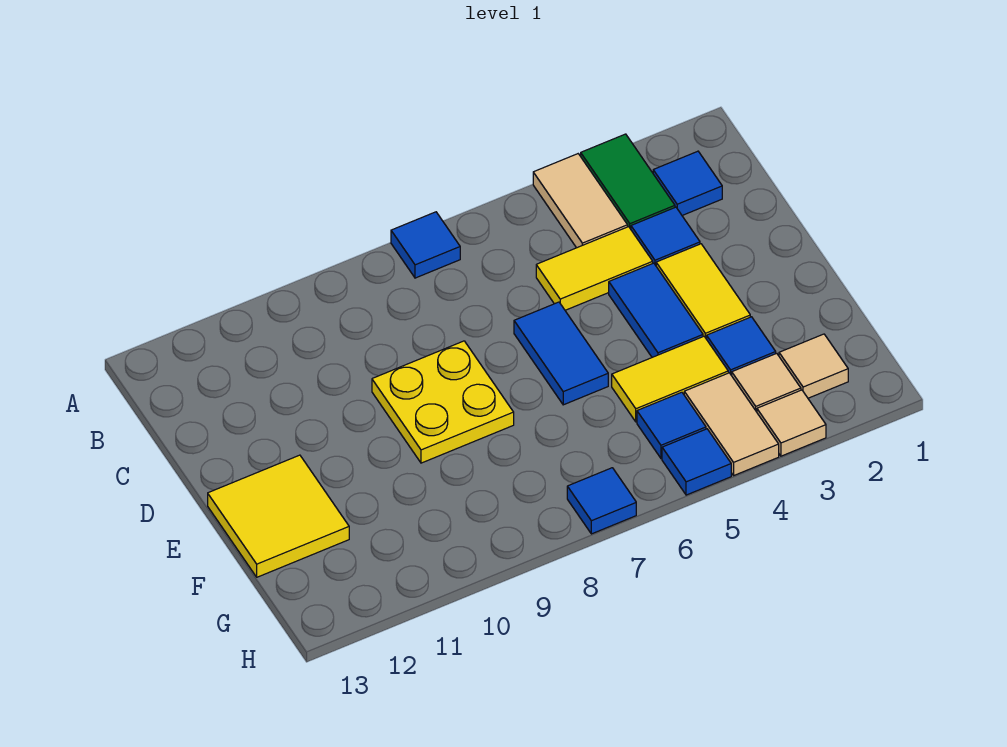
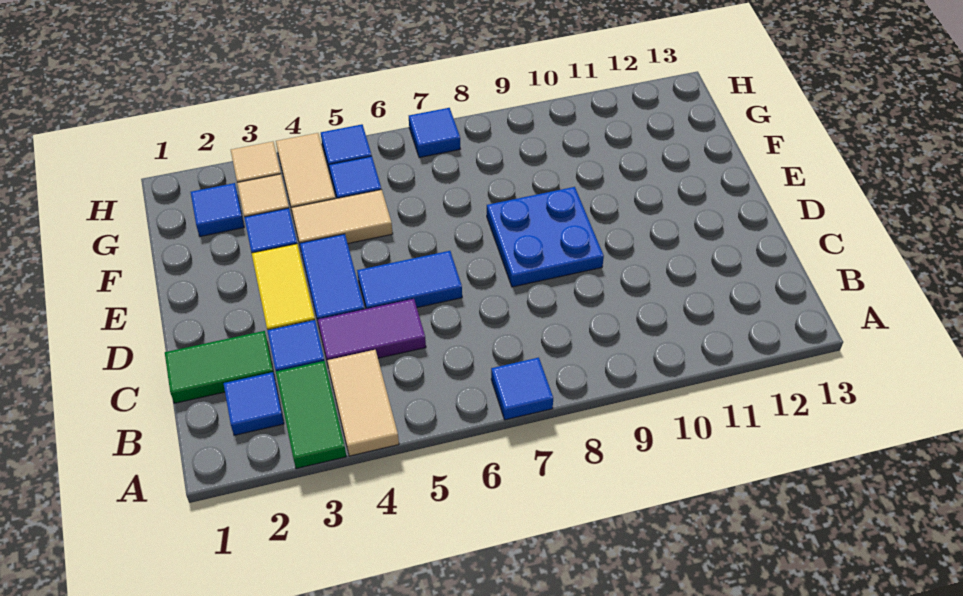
none -> green 1x2 tile [165,331,274,403]
yellow 1x2 tile [536,227,653,310] -> purple 1x2 tile [318,299,426,364]
blue 1x2 tile [514,302,608,405] -> blue 1x2 tile turned to [357,251,462,309]
yellow 2x2 plate [372,341,514,463] -> blue 2x2 plate [487,187,604,287]
yellow 2x2 tile [208,455,349,577] -> none
yellow 1x2 tile [612,336,728,422] -> tan 1x2 tile [291,189,393,249]
tan 1x1 tile [779,334,848,398] -> blue 1x1 tile [191,183,244,236]

